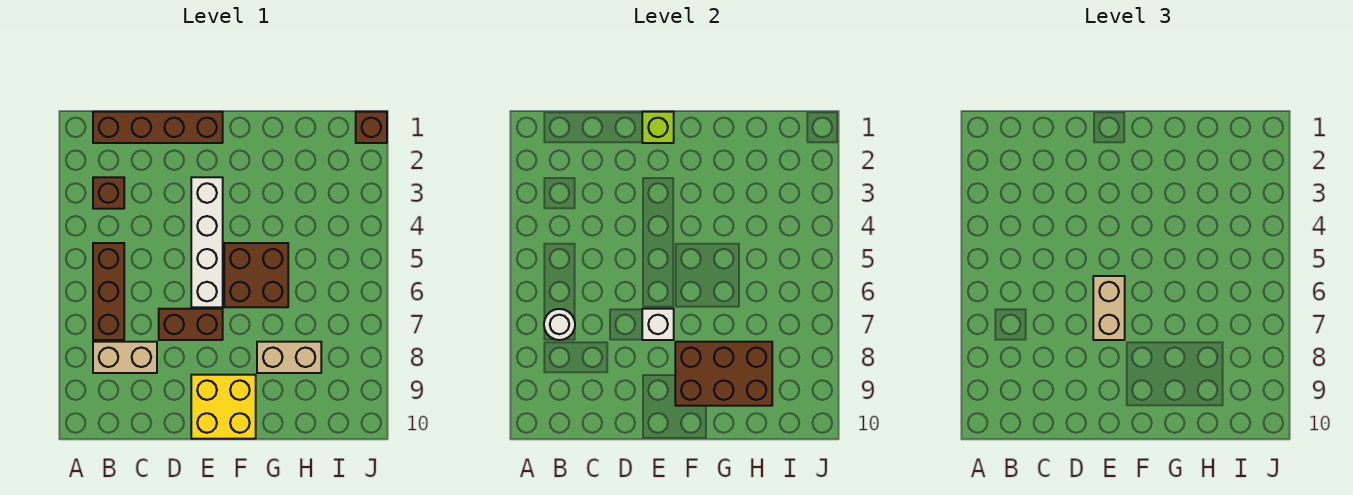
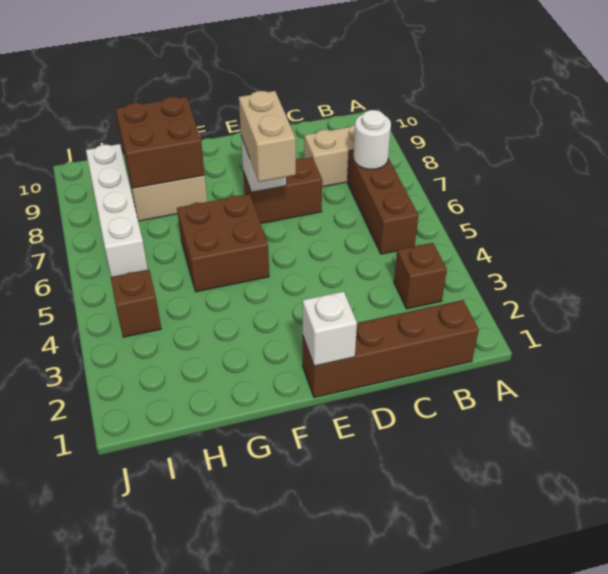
lime 1x1 brick [642,112,674,143] -> white 1x1 brick [303,291,357,366]
white 1x4 brick [191,177,223,307] -> white 1x4 brick moved to [86,144,148,277]
yellow 2x2 brick [191,375,256,439] -> none
brown 2x3 brick [675,342,772,406] -> brown 2x2 brick [116,97,205,188]
brown 1x1 brick [356,112,387,143] -> brown 1x1 brick moved to [111,269,161,337]

